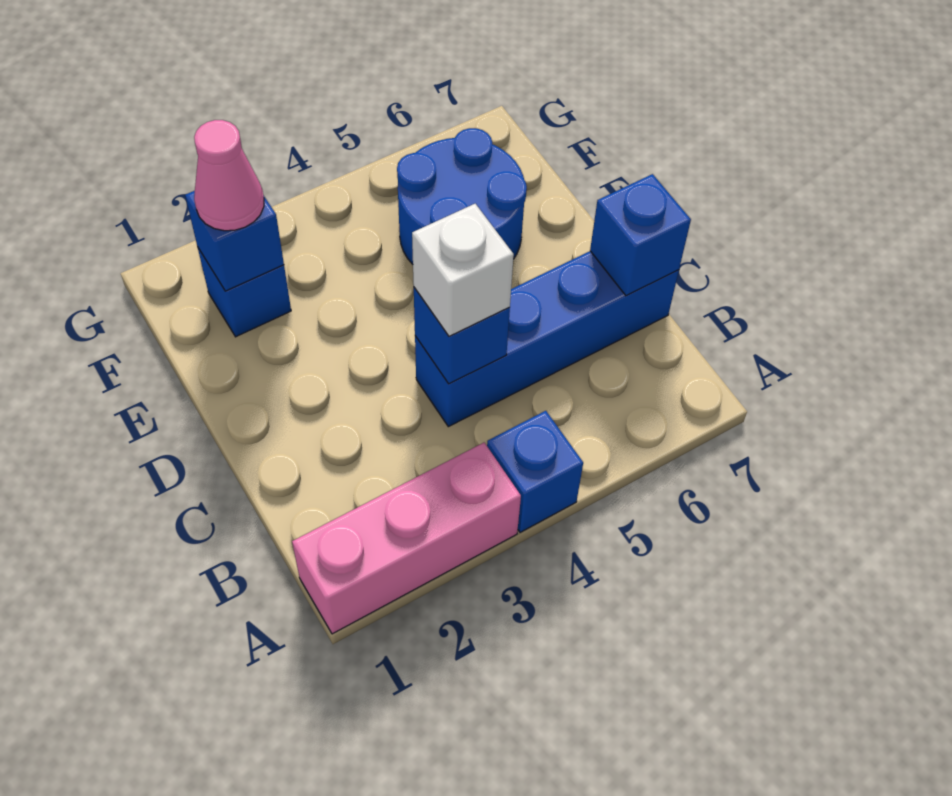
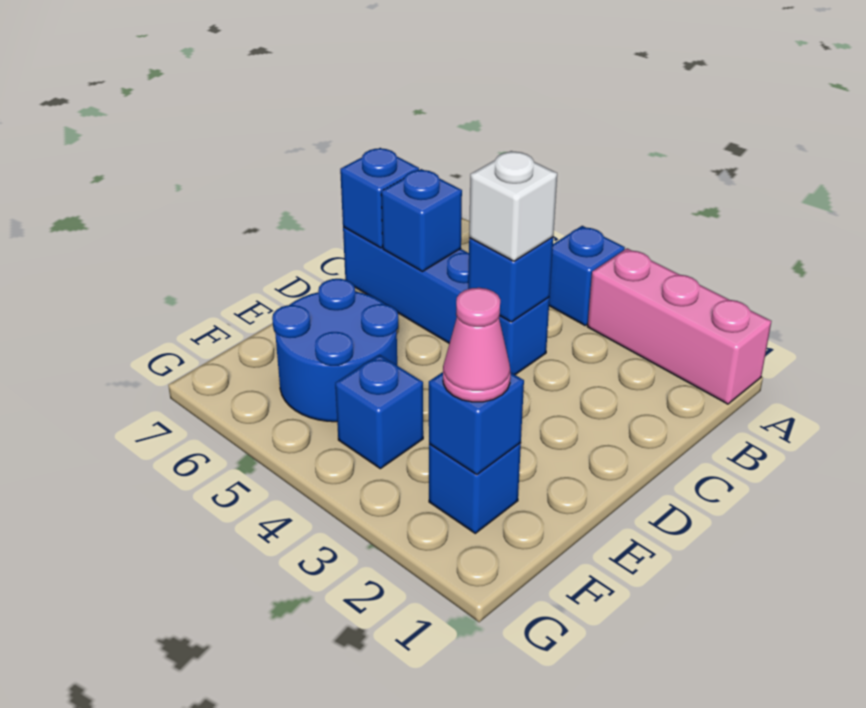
none -> blue 1x1 brick [381,169,462,272]
none -> blue 1x1 brick [335,355,423,469]

